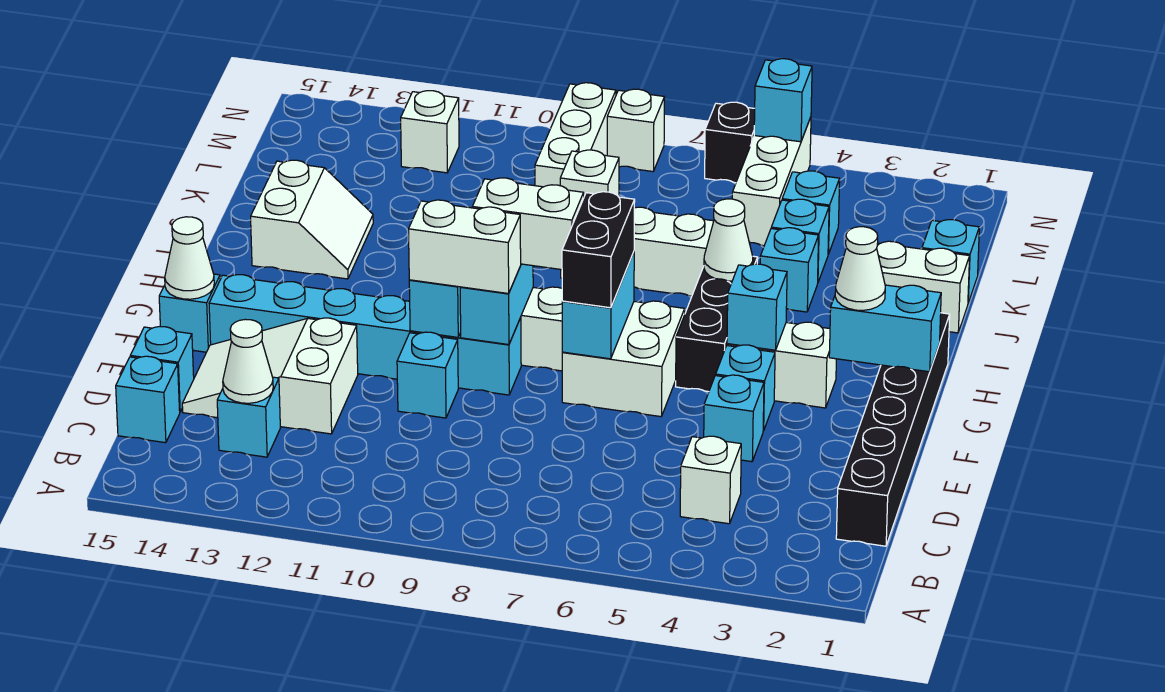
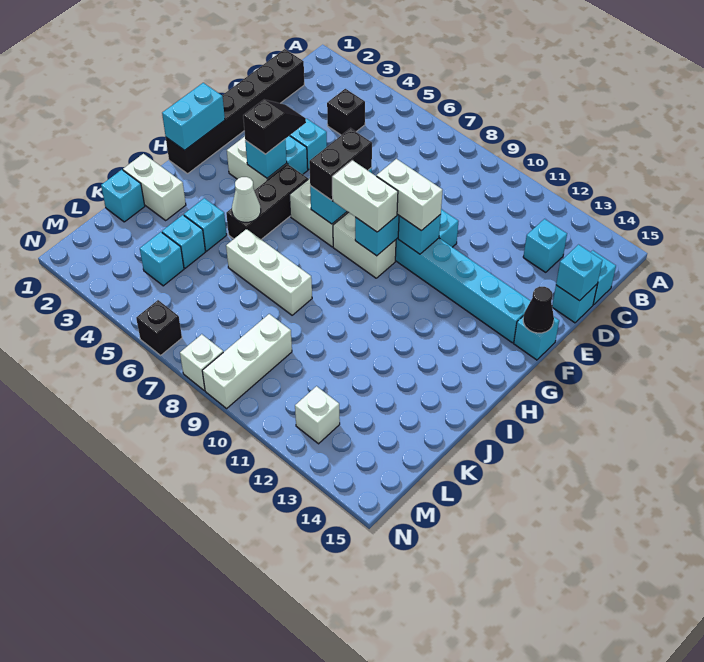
white 1x1 brick [680,436,741,524] -> black 1x1 brick [327,89,365,135]
white 1x1 cone [223,319,273,403] -> none
white 2x3 slope [182,318,358,434] -> none
none -> black 1x2 slope [243,100,306,154]
white 1x1 cone [165,217,214,299] -> black 1x1 cone [523,287,554,333]
cyan 1x2 brick [829,285,941,372] -> cyan 1x2 brick turned to [162,83,225,150]
white 1x1 cone [835,227,885,310] -> none
white 2x2 slope [251,160,373,279] -> none
white 1x1 brick [560,150,619,197] -> none
white 1x3 brick [732,117,811,246] -> none
cyan 1x1 brick [754,59,812,142] -> cyan 1x1 brick moved to [556,245,603,301]

